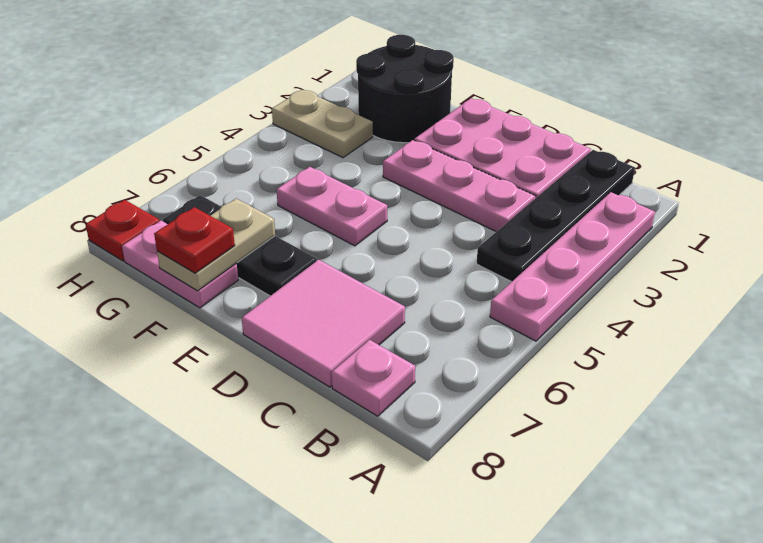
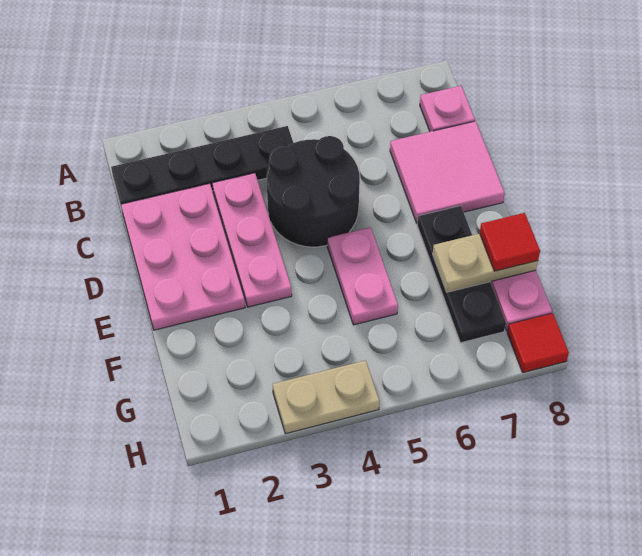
pink 1x4 plate [490,192,655,341] -> none
black 2x2 round brick [356,35,454,143] -> black 2x2 round brick moved to [266,136,360,247]
red 1x1 plate [154,207,235,273] -> red 1x1 tile [480,213,540,271]
tan 1x2 plate [272,90,373,158] -> tan 1x2 plate turned to [272,360,380,434]
red 1x1 plate [86,200,159,261] -> red 1x1 tile [507,313,569,373]

